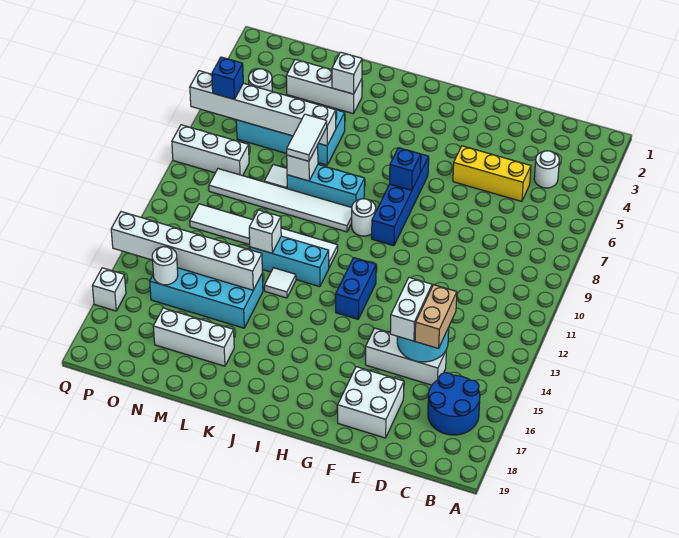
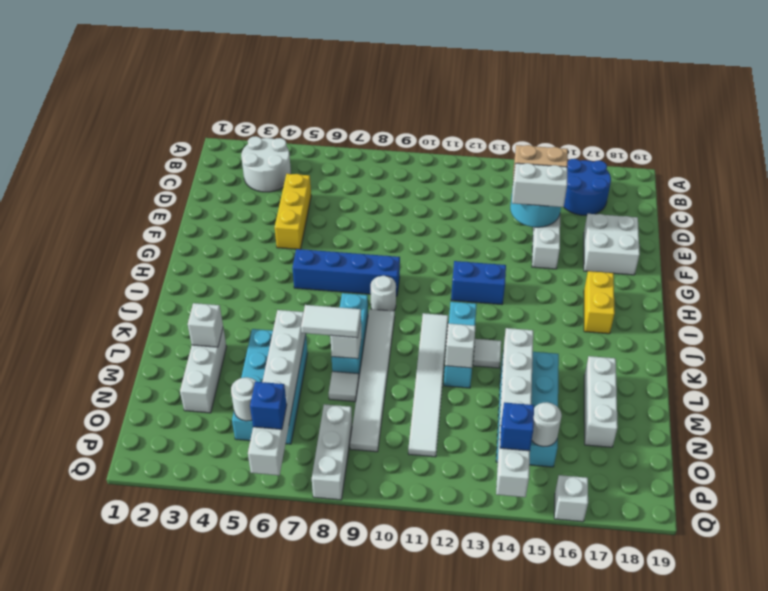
white 1x1 round brick [534,151,559,188] -> white 2x2 round brick [241,136,291,192]
blue 1x1 brick [390,148,421,190] -> blue 1x1 brick moved to [500,402,534,451]
none -> yellow 1x2 brick [584,271,615,334]

